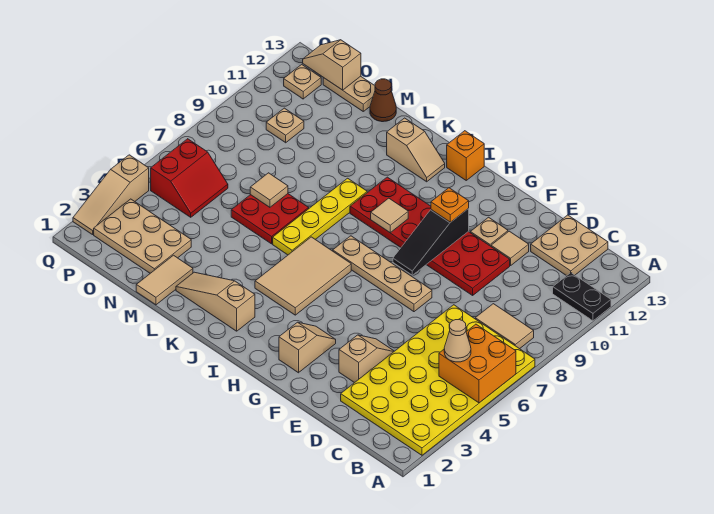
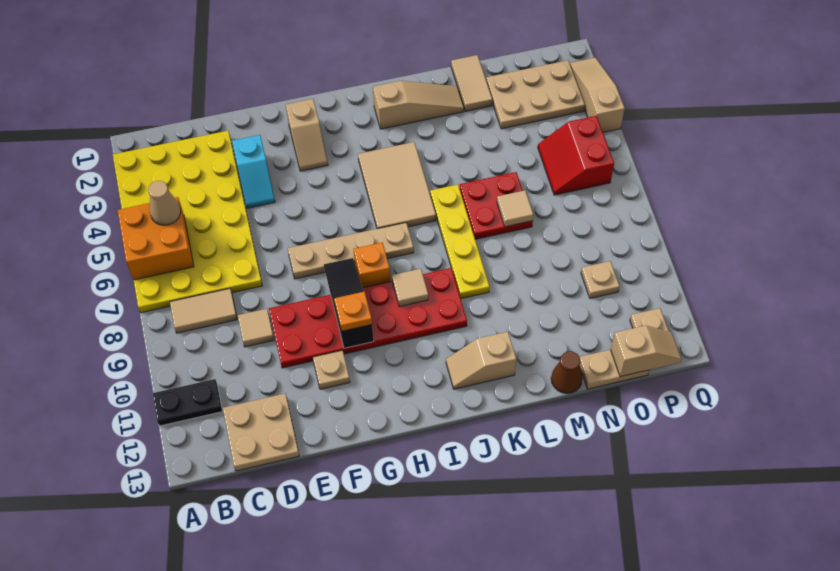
tan 1x2 slope [339,335,394,383] -> cyan 1x2 slope [232,135,275,208]
tan 1x1 tile [491,231,529,266] -> tan 1x1 tile moved to [238,309,274,347]
orange 1x1 brick [447,131,484,180] -> orange 1x1 brick moved to [353,243,390,288]

